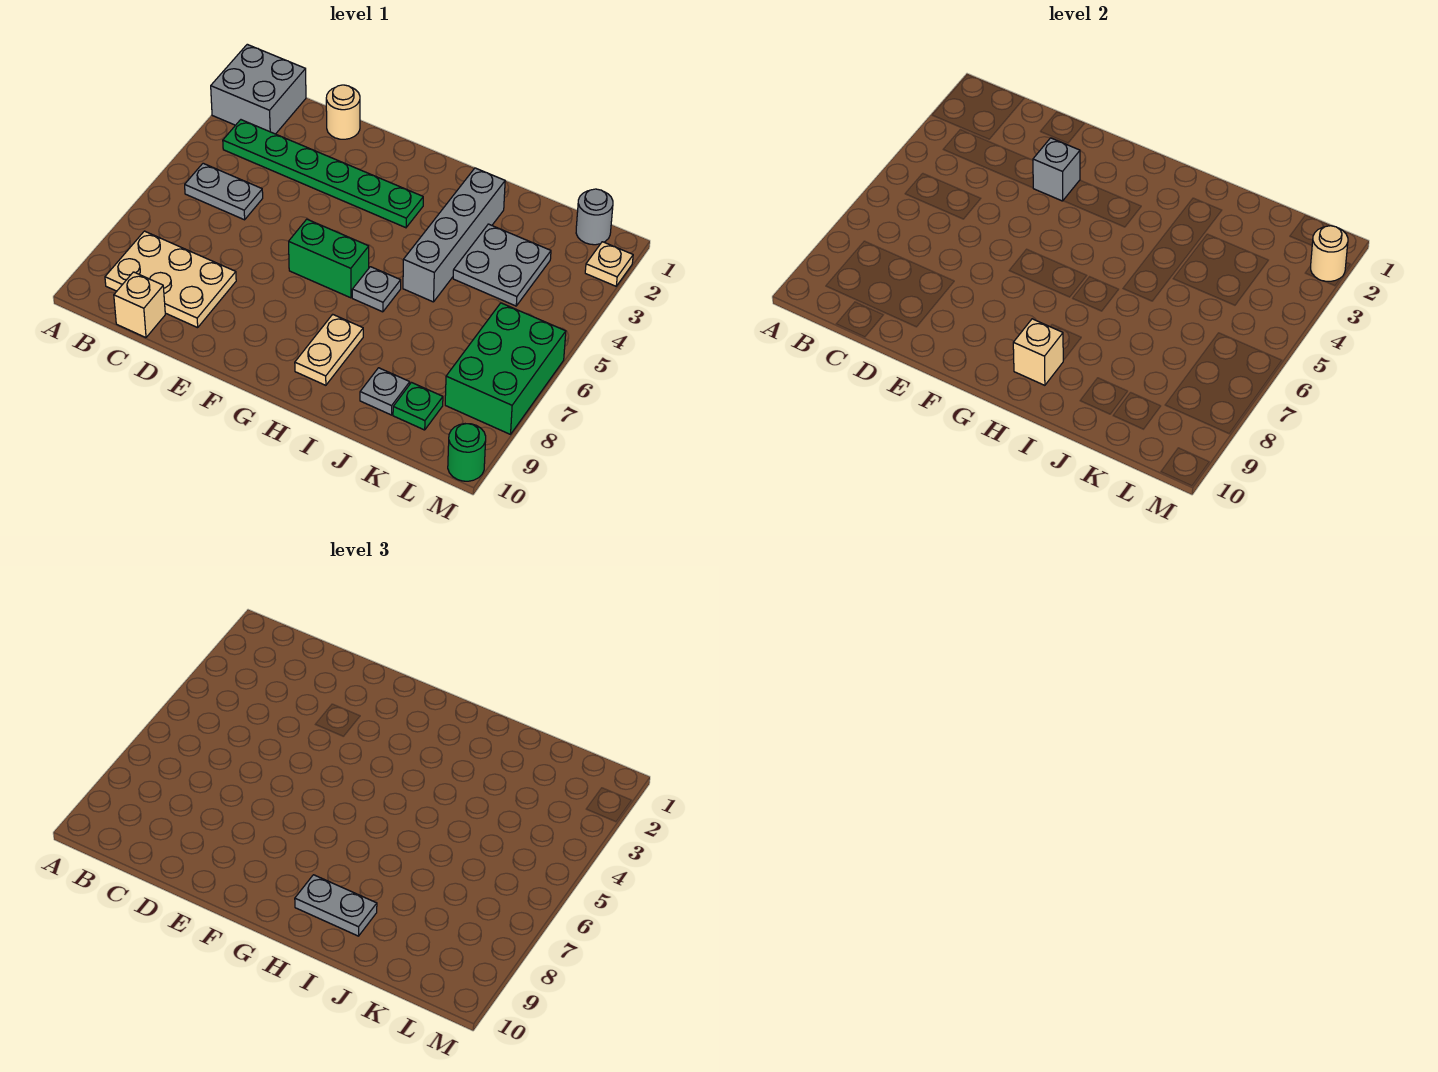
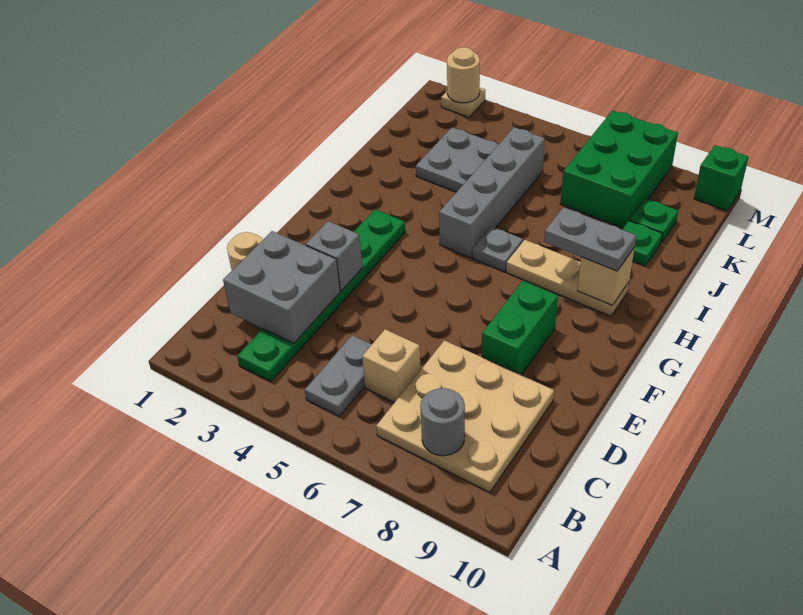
grey 2x2 brick [211,44,306,134] -> grey 2x2 brick moved to [223,231,340,343]
tan 2x3 plate [105,231,236,328] -> tan 3x3 plate [376,340,554,492]
tan 1x1 brick [114,272,165,338] -> tan 1x1 brick moved to [362,329,421,403]
green 1x2 brick [289,219,369,298] -> green 1x2 brick moved to [482,281,558,375]
tan 1x2 plate [295,314,363,385] -> tan 1x3 plate [506,240,629,316]
grey 1x2 plate [295,875,377,936] -> grey 1x2 plate turned to [544,207,636,271]
grey 1x4 brick [403,168,505,302] -> grey 1x4 brick turned to [439,127,545,258]
grey 1x1 plate [360,368,410,415] -> green 1x1 plate [622,221,662,266]
grey 1x1 round brick [576,189,613,245] -> grey 1x1 round brick moved to [420,388,465,456]
green 2x3 brick [445,303,566,434] -> green 2x3 brick turned to [560,110,678,228]
green 1x1 round brick [448,424,486,481] -> green 1x1 brick [694,145,749,211]

